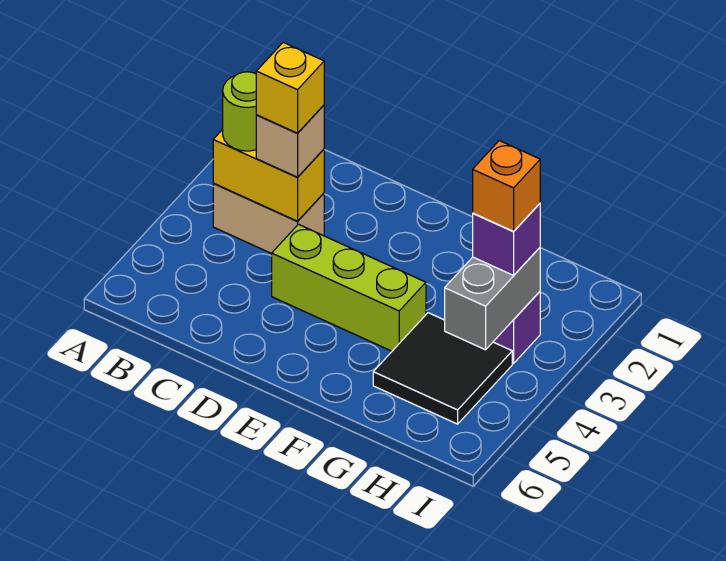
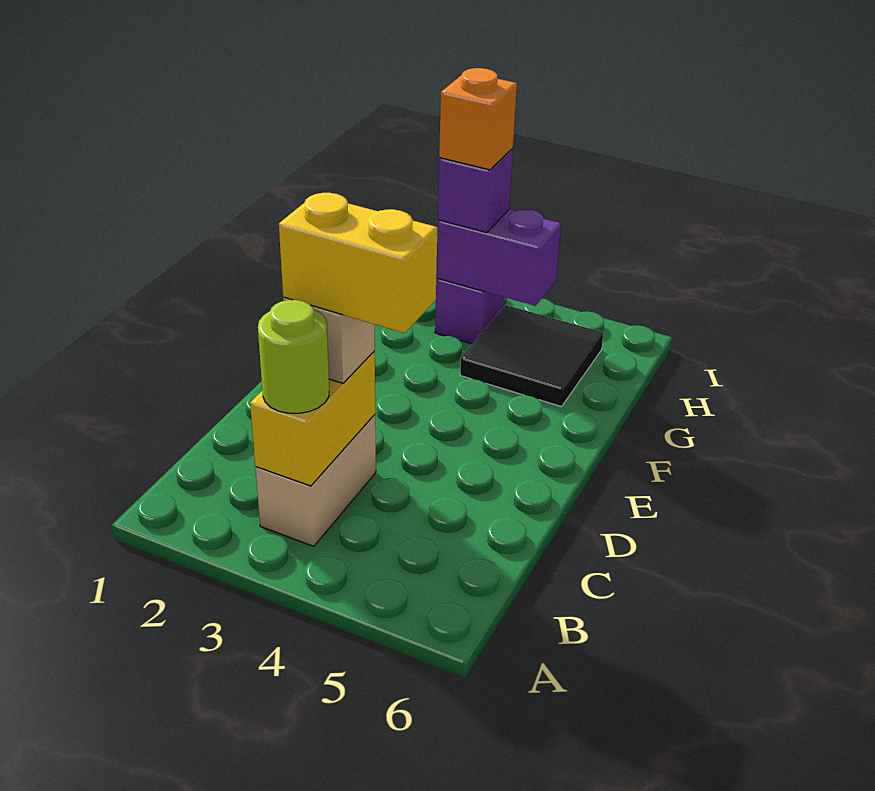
yellow 1x1 brick [256,42,324,133] -> yellow 1x2 brick [279,193,438,333]
lime 1x3 brick [272,224,426,351] -> none
grey 1x2 brick [445,248,540,350] -> purple 1x2 brick [436,209,561,306]

